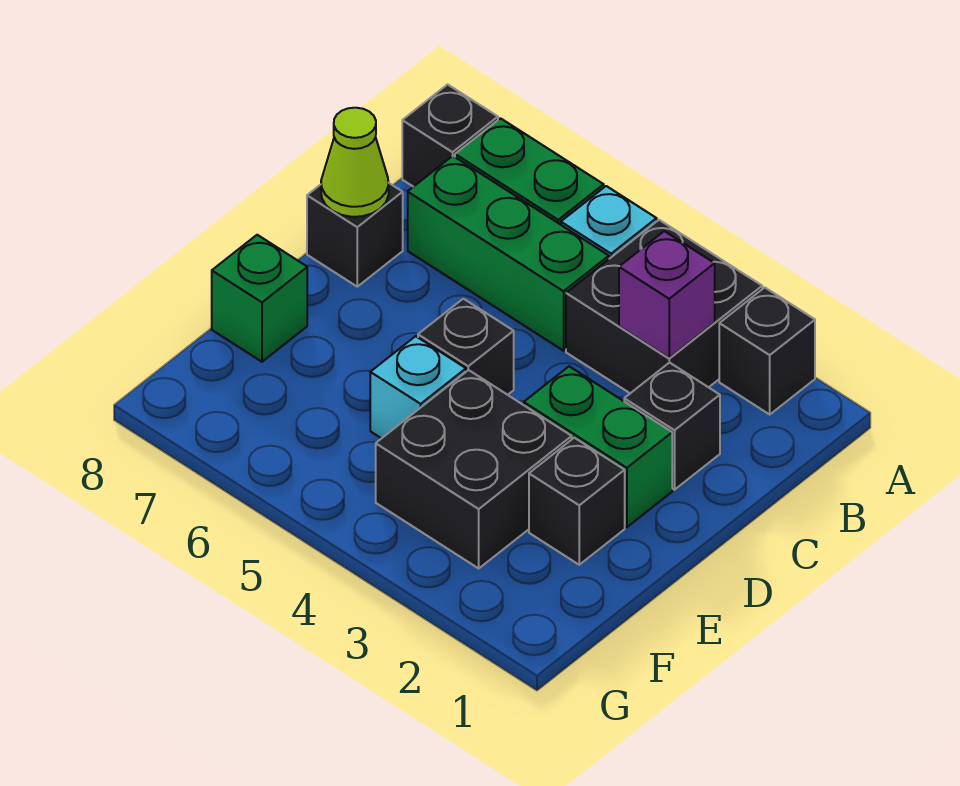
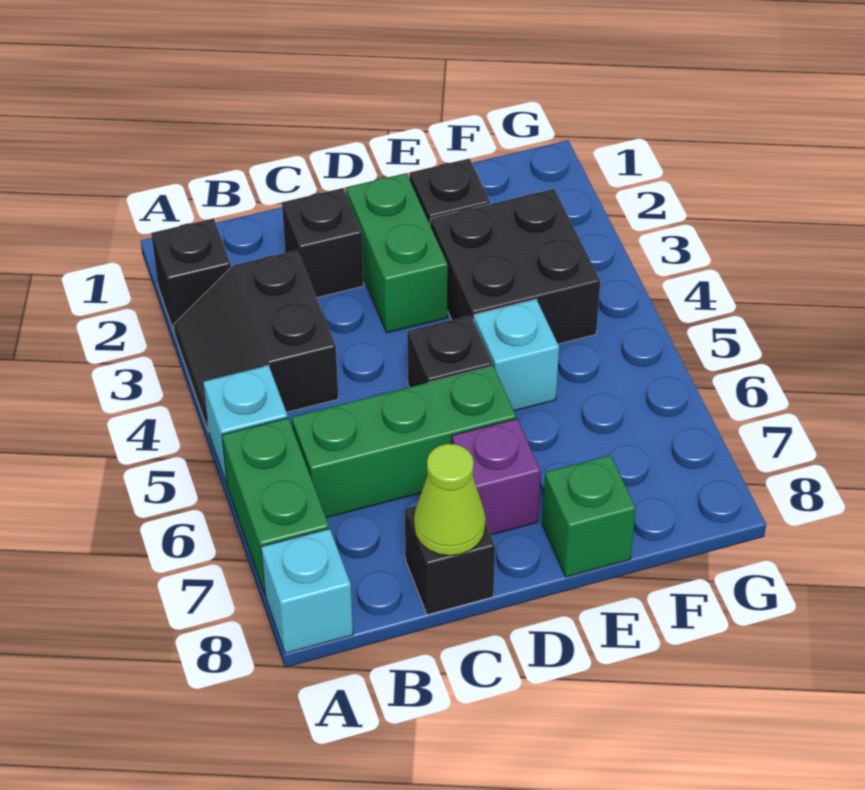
black 2x2 brick [566,220,762,393] -> black 2x2 slope [174,250,338,432]
black 1x1 brick [402,85,498,187] -> cyan 1x1 brick [261,529,353,653]
purple 1x1 brick [619,231,715,358] -> purple 1x1 brick moved to [452,419,541,535]
green 1x3 brick [408,156,609,351] -> green 1x3 brick turned to [292,366,516,518]

